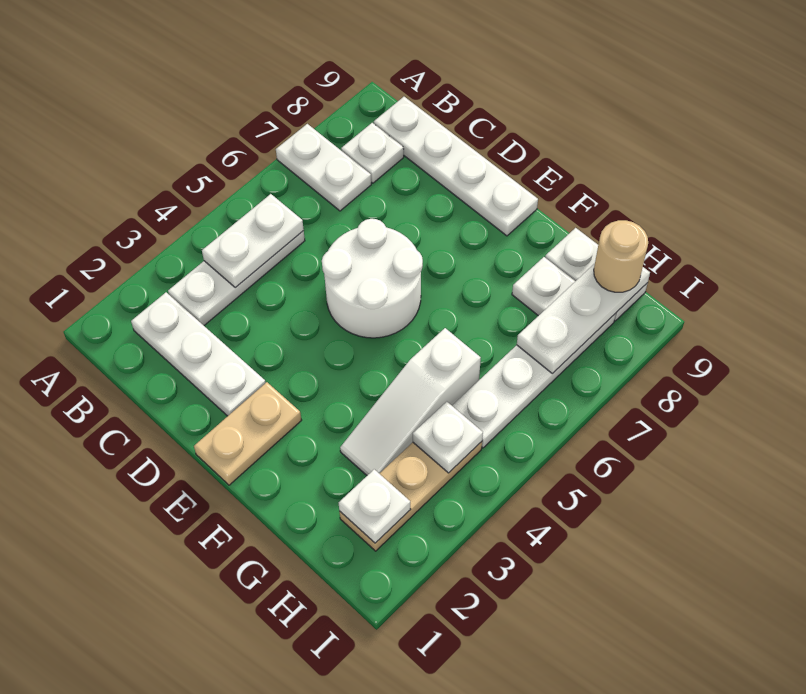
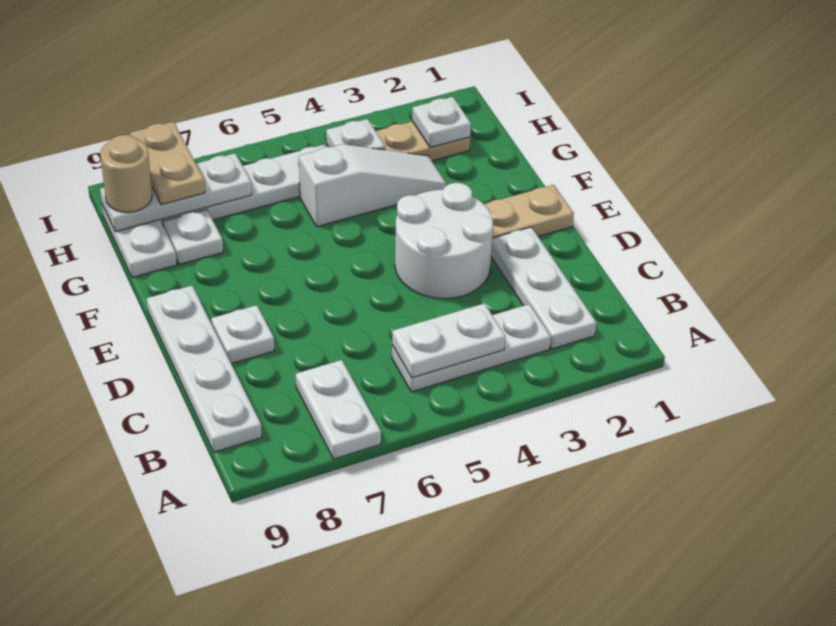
white 1x1 plate [341,123,404,183] -> white 1x1 plate moved to [211,305,275,364]
white 2x2 round brick [322,219,423,338] -> white 2x2 round brick moved to [395,183,493,299]
none -> tan 1x2 plate [130,122,205,205]

